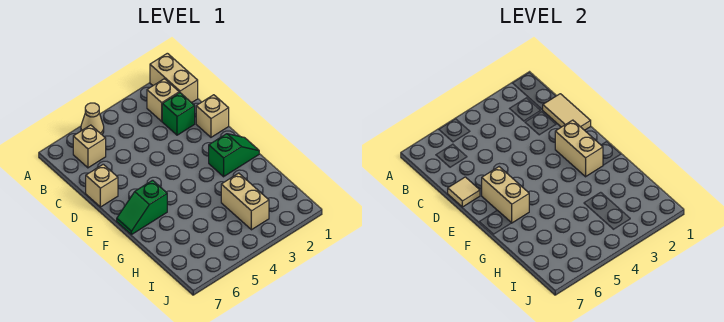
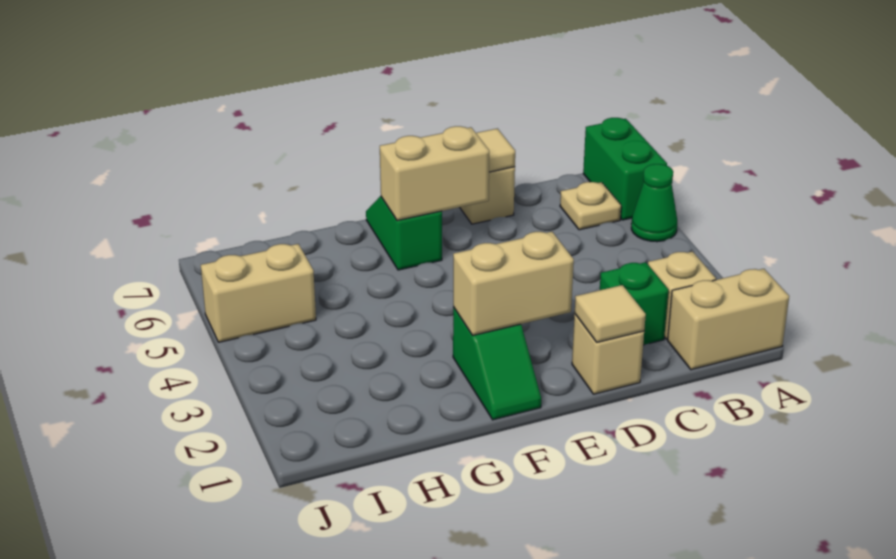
tan 1x1 cone [81,103,104,134] -> green 1x1 cone [631,164,677,242]
none -> green 1x2 brick [583,118,667,220]
tan 1x1 brick [73,125,106,168] -> tan 1x1 plate [560,182,621,230]
tan 1x2 tile [543,94,591,130] -> tan 1x1 tile [575,285,646,342]
tan 1x2 brick [221,173,269,230] -> tan 1x2 brick moved to [201,244,316,342]

